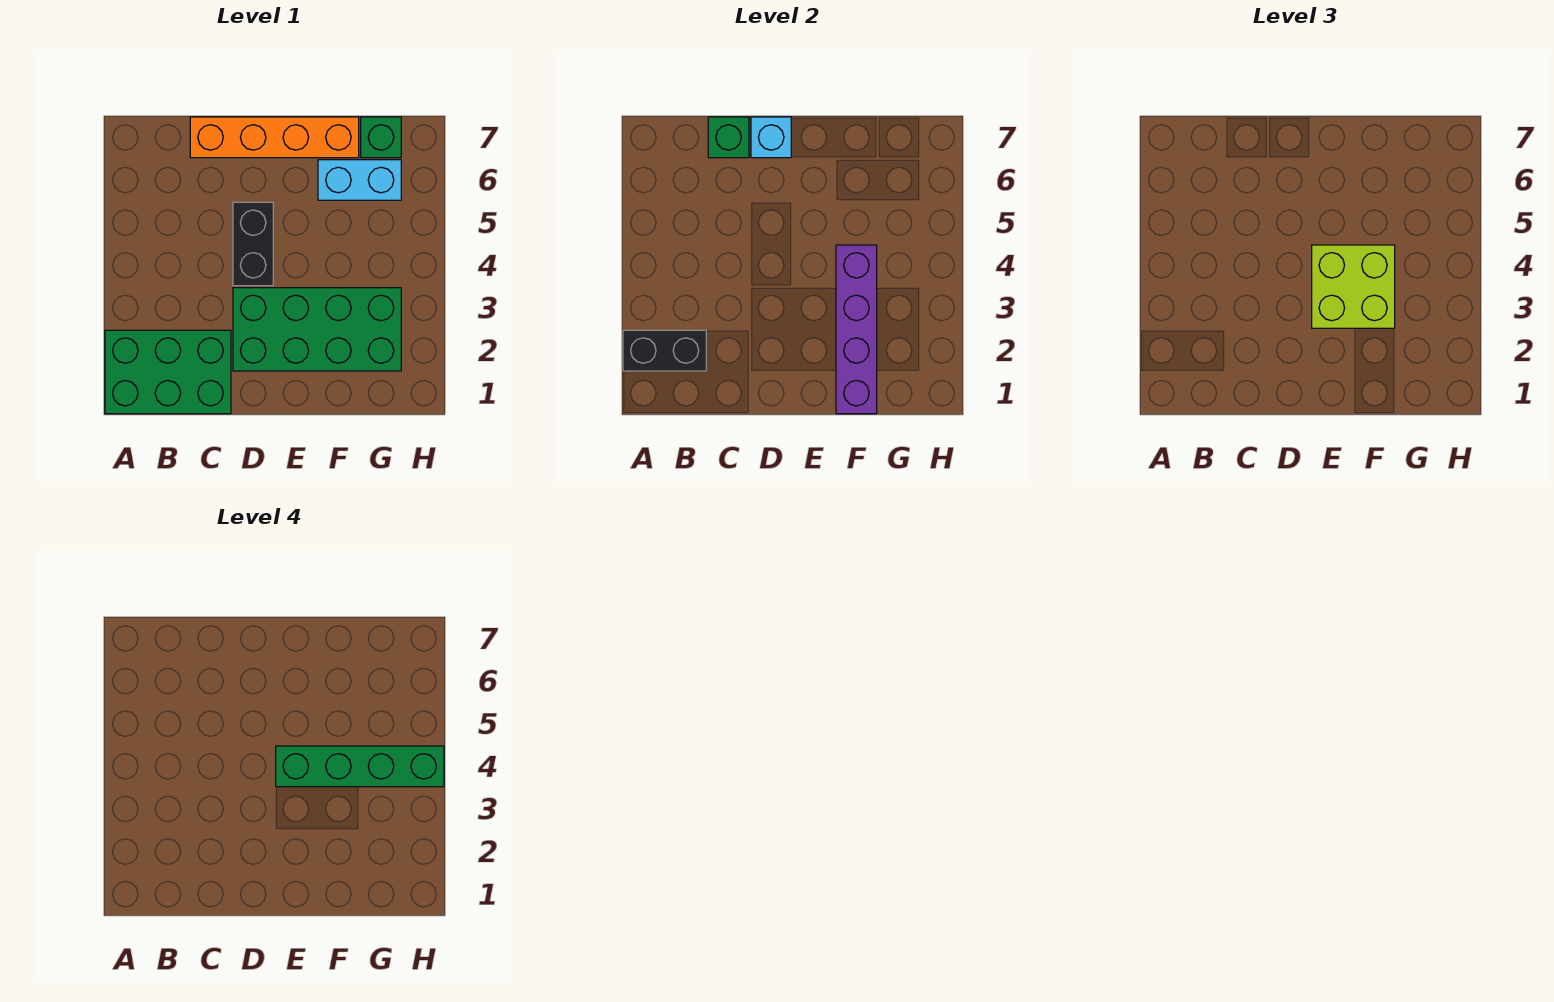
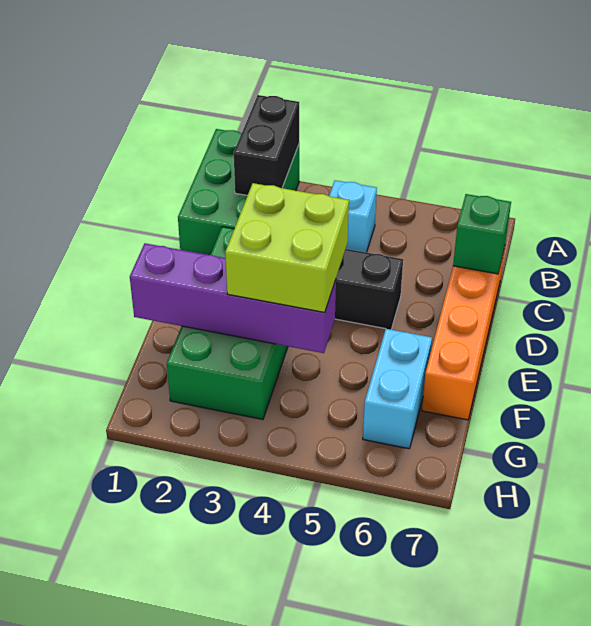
cyan 1x1 brick [751,117,791,158] -> cyan 1x1 brick moved to [329,180,377,252]
green 1x4 brick [276,746,444,787] -> none
green 1x1 brick [361,117,401,158] -> none

